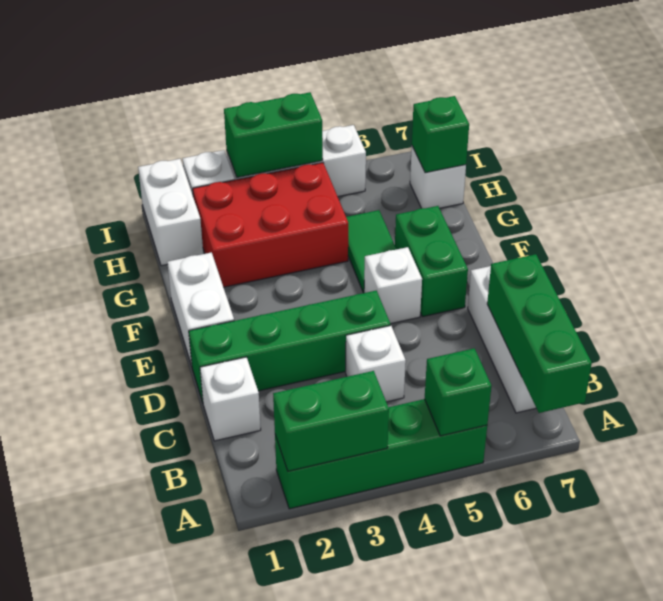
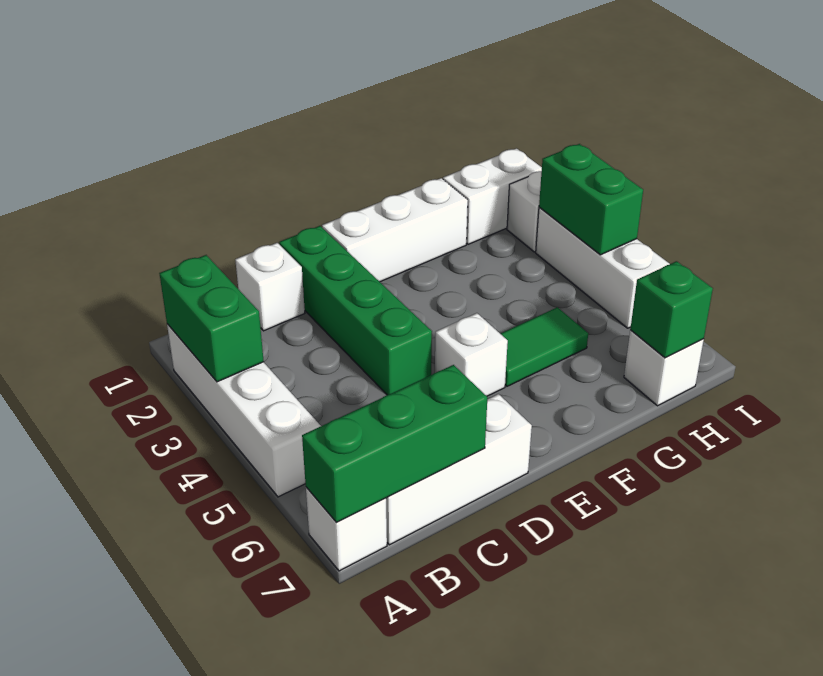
green 1x4 brick [275,399,487,509] -> white 1x4 brick [167,324,321,497]
green 1x1 brick [425,348,492,436] -> none
white 1x1 brick [346,326,406,402] -> white 1x1 brick moved to [306,487,387,571]
white 1x2 brick [167,252,234,366] -> white 1x3 brick [322,178,468,282]
green 1x2 brick [395,206,468,317] -> none
red 2x3 brick [193,163,348,287] -> none

